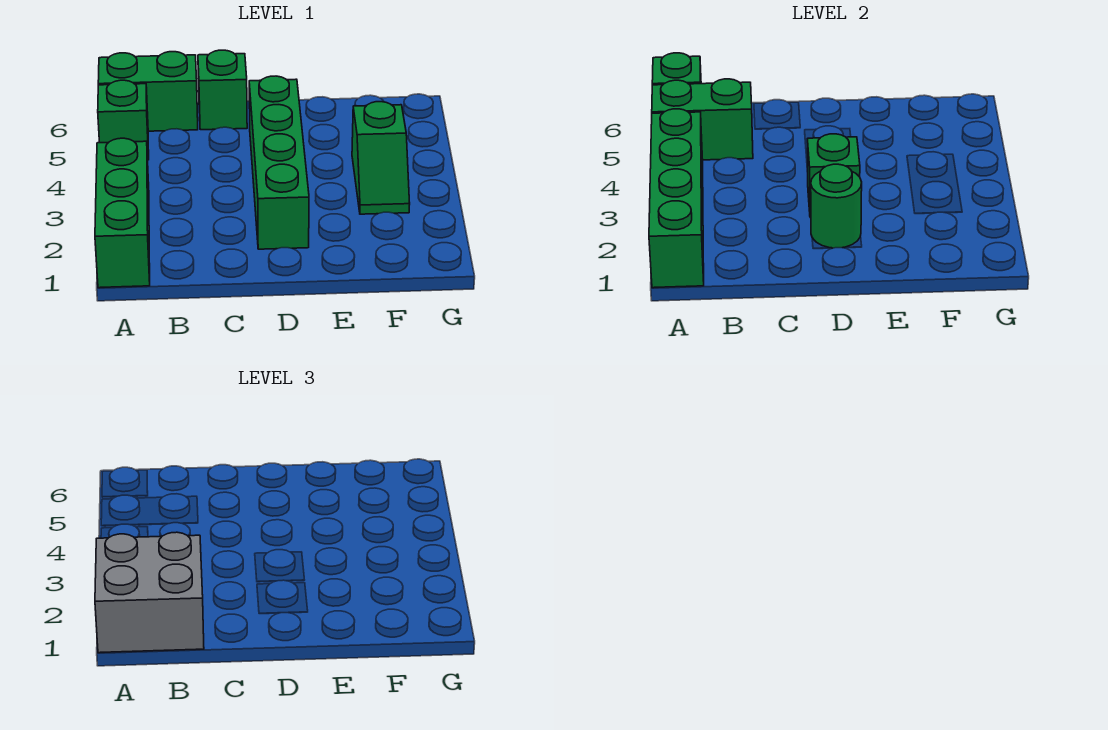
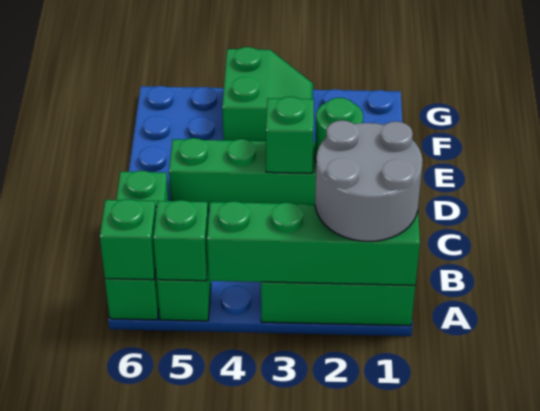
grey 2x2 brick [95,532,204,653] -> grey 2x2 round brick [315,120,423,241]
green 1x2 brick [652,79,753,160] -> green 1x1 brick [153,200,208,281]
green 1x2 slope [352,102,410,214] -> green 2x2 slope [222,47,313,141]

